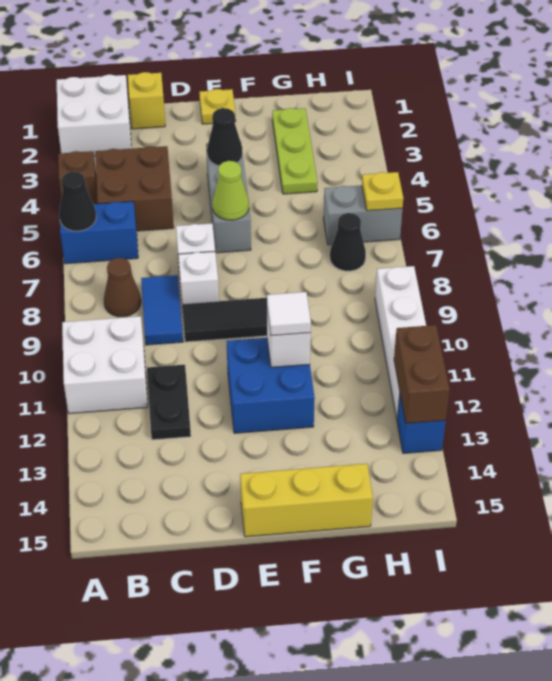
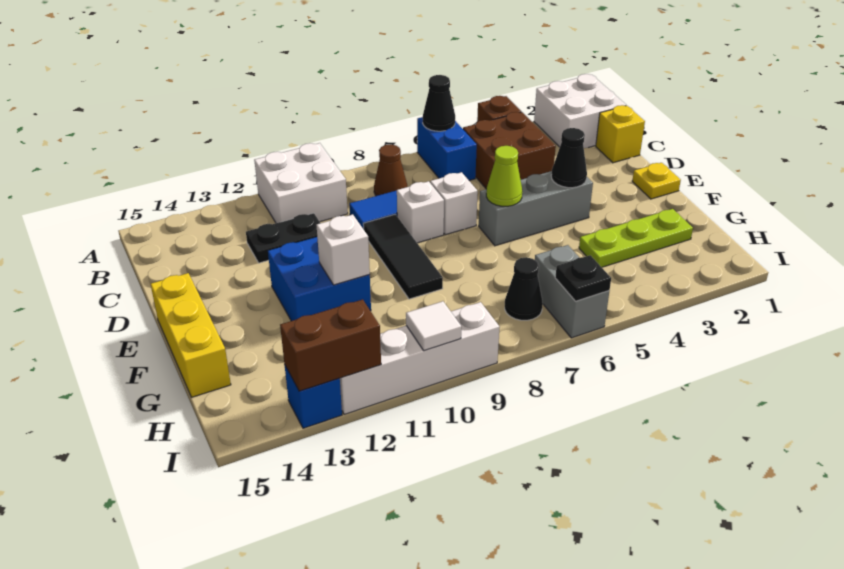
white 1x1 tile [267,292,311,336] -> white 1x1 tile moved to [406,301,461,351]
yellow 1x1 plate [362,172,403,211] -> black 1x1 plate [555,255,611,301]

